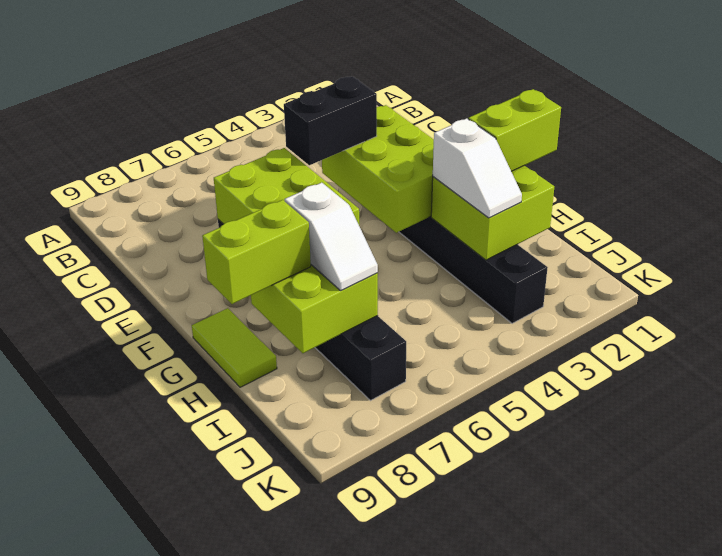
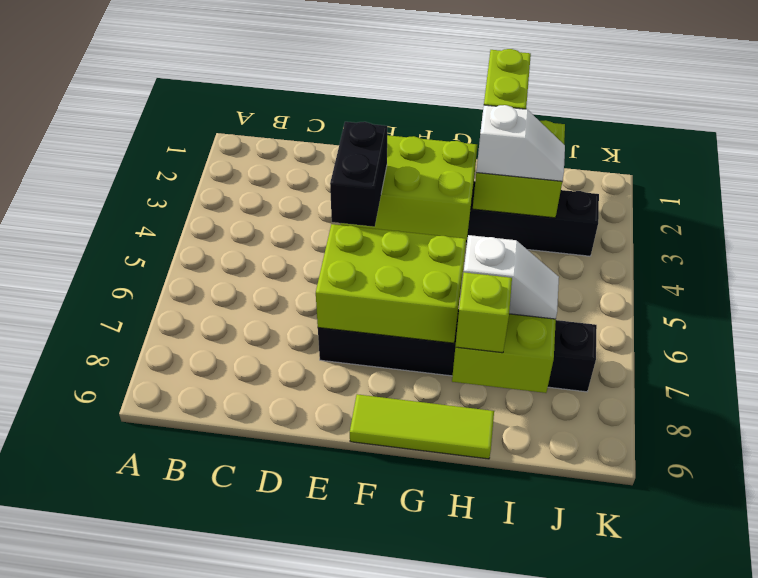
lime 1x2 tile [192,308,277,387] -> lime 1x3 tile [350,394,494,459]
lime 1x2 brick [202,200,311,304] -> lime 1x1 brick [455,272,512,353]

